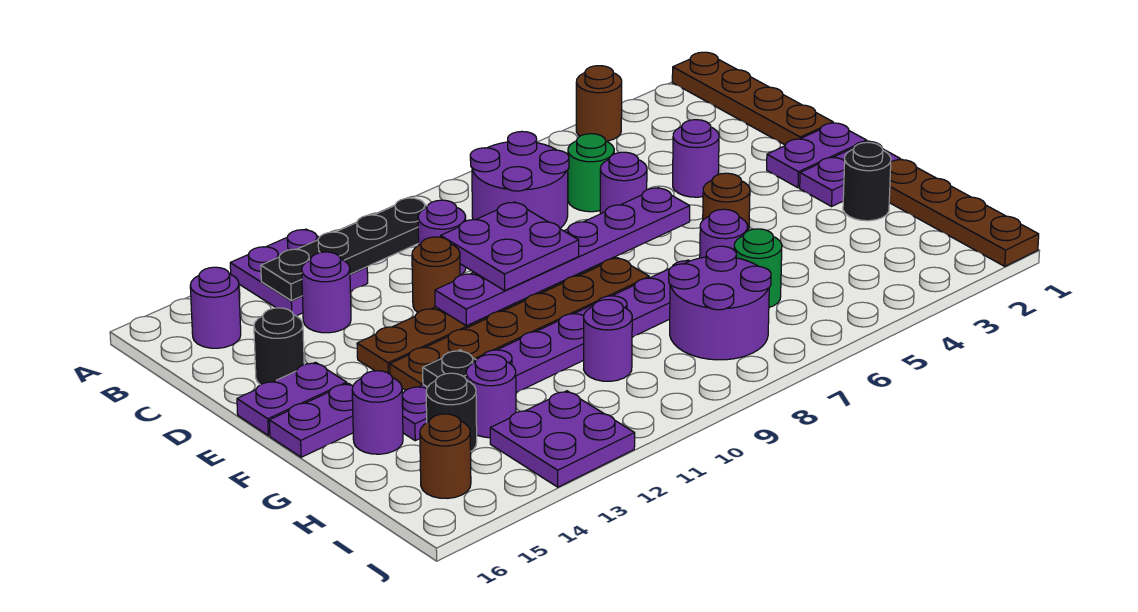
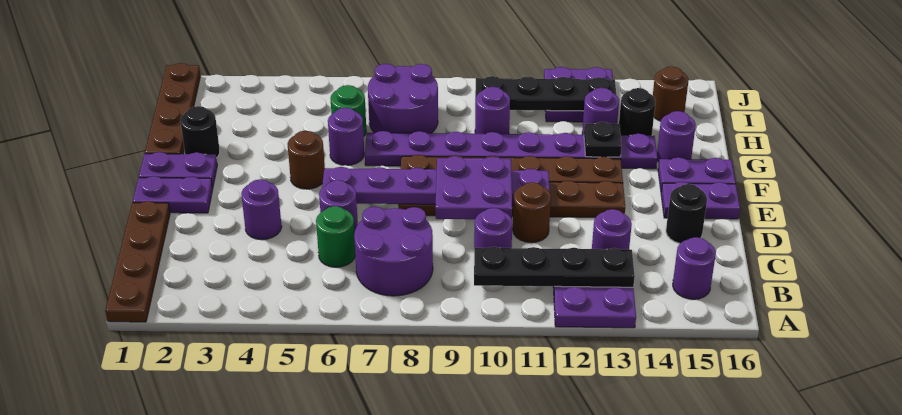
brown 1x1 round brick [576,66,622,141] -> none
none -> black 1x4 plate [475,76,617,111]

